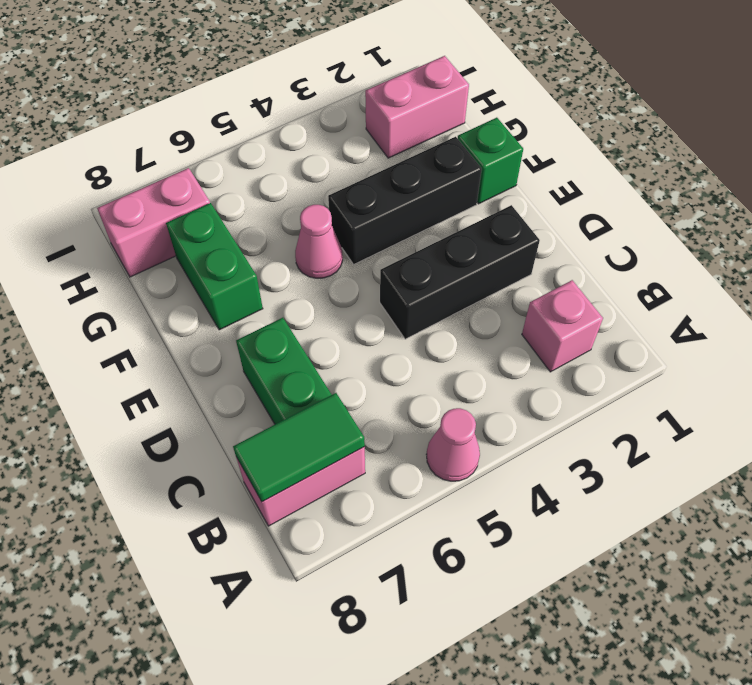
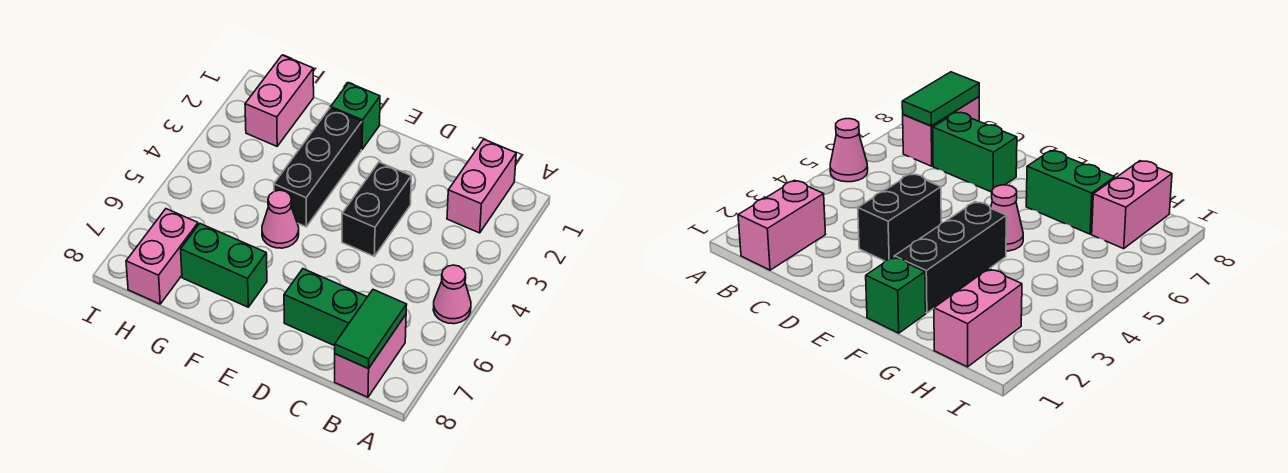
pink 1x1 brick [522,280,603,372] -> pink 1x2 brick [447,139,516,233]
black 1x3 brick [380,205,540,339] -> black 1x2 brick [342,162,411,256]

